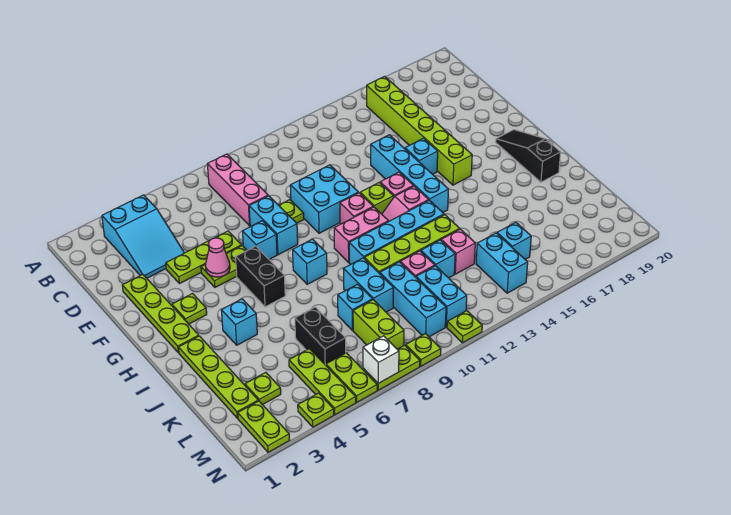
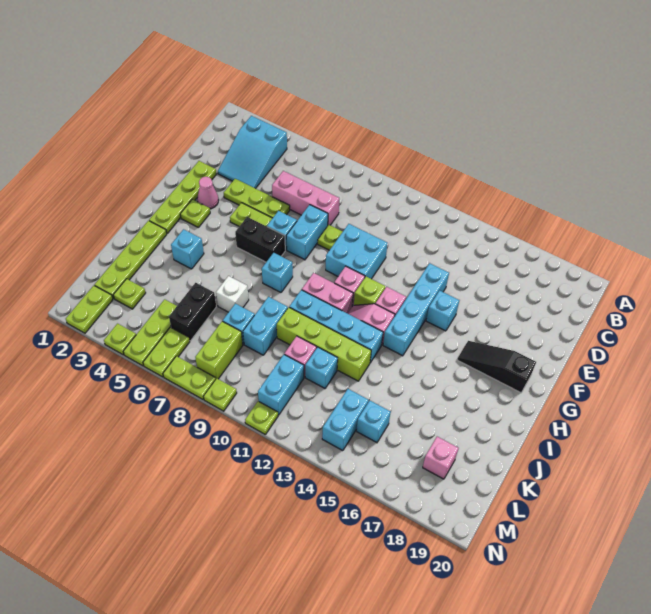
pink 1x3 brick [207,154,268,226] -> pink 1x3 brick turned to [272,171,339,225]
lime 1x6 brick [367,76,472,185] -> none
pink 1x1 cone [205,238,230,277] -> pink 1x1 cone moved to [197,177,219,209]
black 1x2 brick [236,246,285,307] -> black 1x2 brick turned to [235,217,285,262]
black 1x3 slope [496,130,561,182] -> black 1x3 slope turned to [457,341,536,393]
cyan 1x3 brick [380,262,446,337] -> none
pink 1x1 brick [441,229,475,274] -> pink 1x1 brick moved to [423,437,459,479]
white 1x1 brick [363,336,399,383] -> white 1x1 brick moved to [216,276,249,312]

